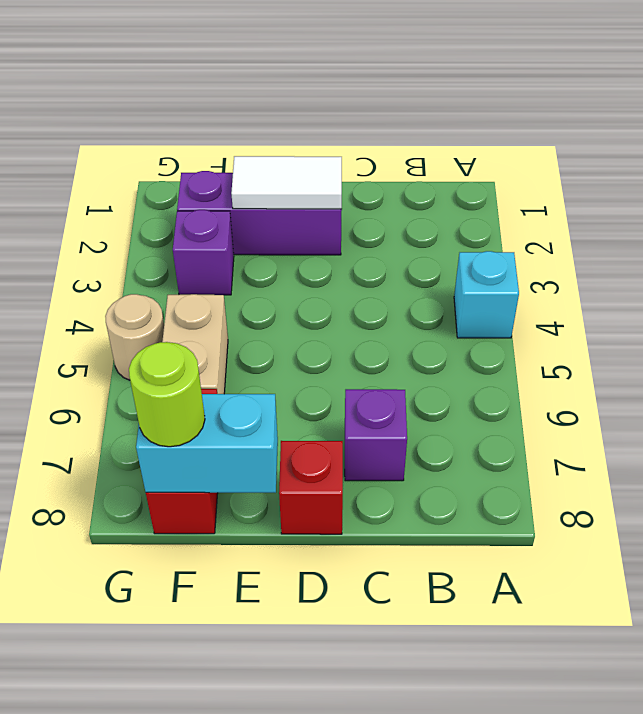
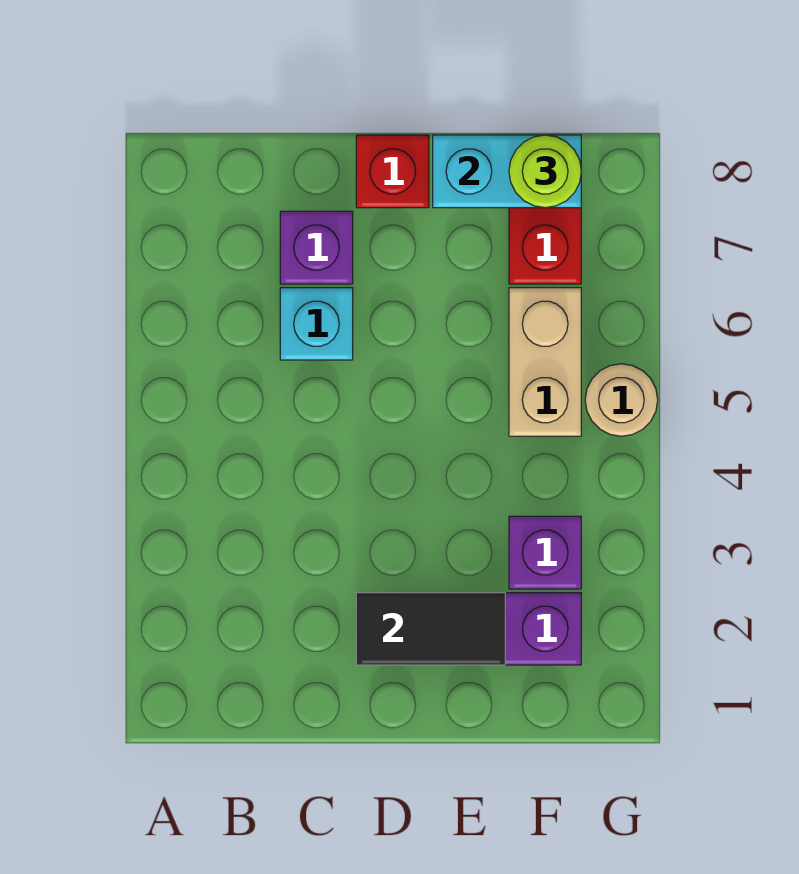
cyan 1x1 brick [454,251,519,338] -> cyan 1x1 brick moved to [280,288,353,360]
white 1x2 tile [231,156,342,209] -> black 1x2 tile [356,593,505,665]

